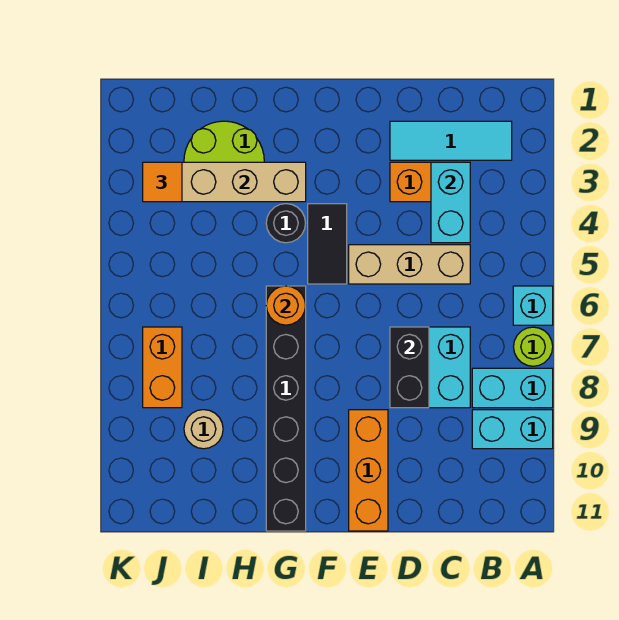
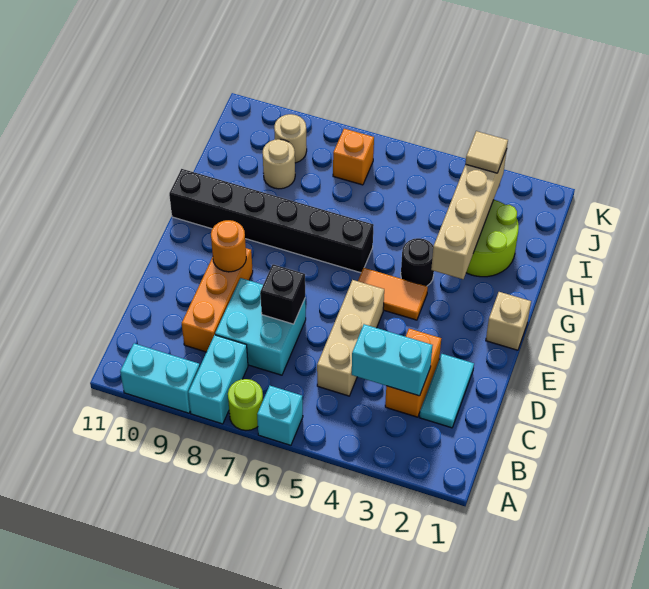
cyan 1x2 brick [472,410,553,449] -> cyan 1x2 brick turned to [120,343,200,413]
cyan 1x3 tile [390,121,512,160] -> cyan 1x2 tile [420,354,474,428]
black 1x2 brick [390,327,429,408] -> black 1x1 brick [260,264,305,324]
orange 1x3 brick [349,410,388,531] -> orange 1x3 brick turned to [182,248,253,352]
none -> tan 1x1 brick [486,292,531,350]
black 1x2 tile [308,204,347,284] -> orange 1x2 tile [358,268,428,320]
orange 1x1 round brick [266,286,306,325] -> orange 1x1 round brick moved to [211,220,246,272]
orange 1x1 tile [143,162,182,202] -> tan 1x1 tile [466,131,508,173]
orange 1x2 brick [143,327,182,408] -> orange 1x1 brick [333,129,374,185]
none -> tan 1x1 round brick [274,114,307,163]

